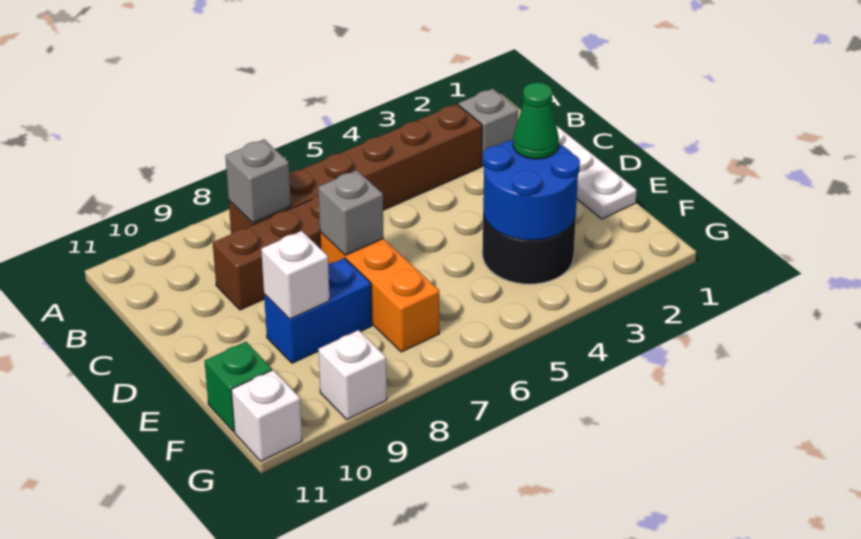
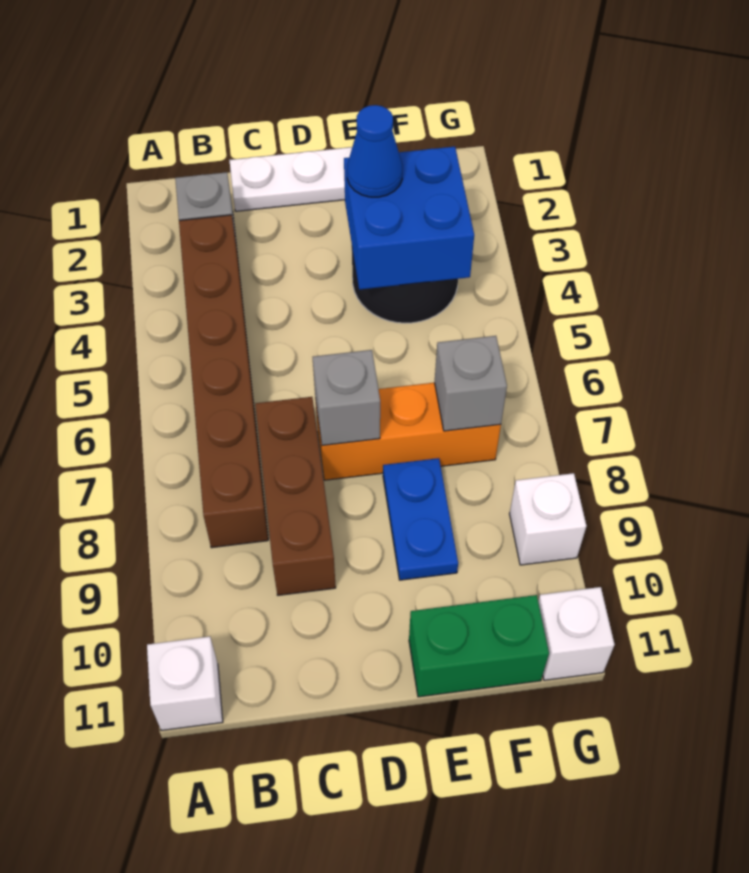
grey 1x1 brick [225,139,291,223] -> grey 1x1 brick moved to [435,336,507,431]
blue 2x2 round brick [483,140,580,240] -> blue 2x2 brick [344,147,474,290]
green 1x1 cone [513,82,559,159] -> blue 1x1 cone [347,105,402,197]
blue 1x2 brick [264,258,372,363] -> blue 1x2 plate [383,458,458,580]
white 1x1 brick [261,231,330,319] -> white 1x1 brick moved to [147,637,223,731]
green 1x1 brick [205,342,272,432] -> green 1x2 brick [409,595,549,697]

